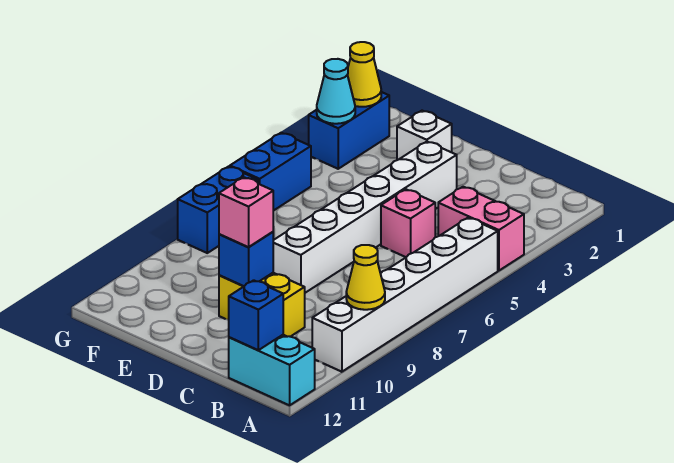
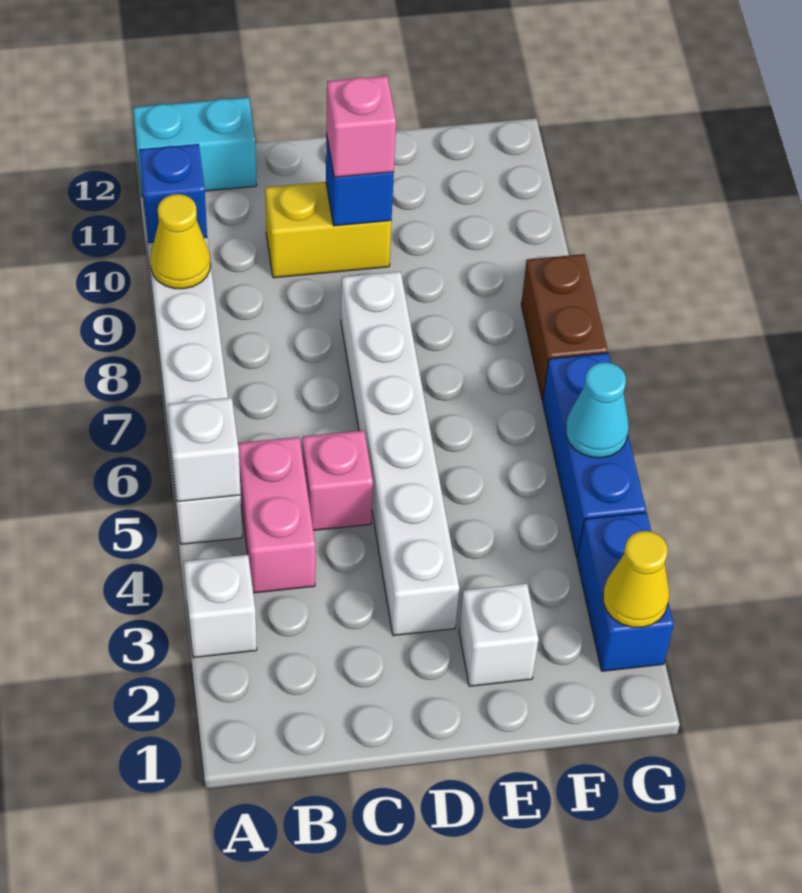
none -> white 1x1 brick [184,555,257,658]
pink 1x2 brick [438,187,524,271] -> pink 1x2 brick turned to [238,437,315,593]
none -> white 1x1 brick [168,398,241,502]
blue 1x1 brick [229,280,283,350] -> blue 1x1 brick moved to [139,144,207,243]
cyan 1x1 cone [317,59,355,124] -> cyan 1x1 cone moved to [566,362,629,458]
blue 1x2 brick [230,133,311,211] -> blue 1x3 brick [543,353,646,558]
blue 1x2 brick [178,166,258,253] -> brown 1x2 brick [521,254,608,400]

